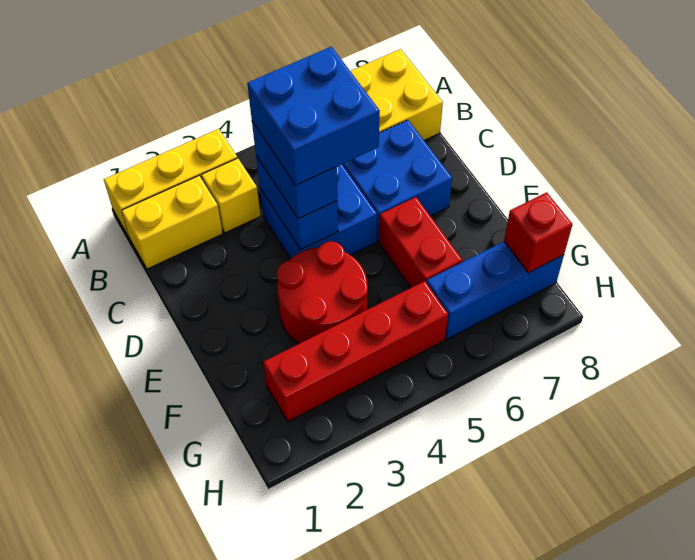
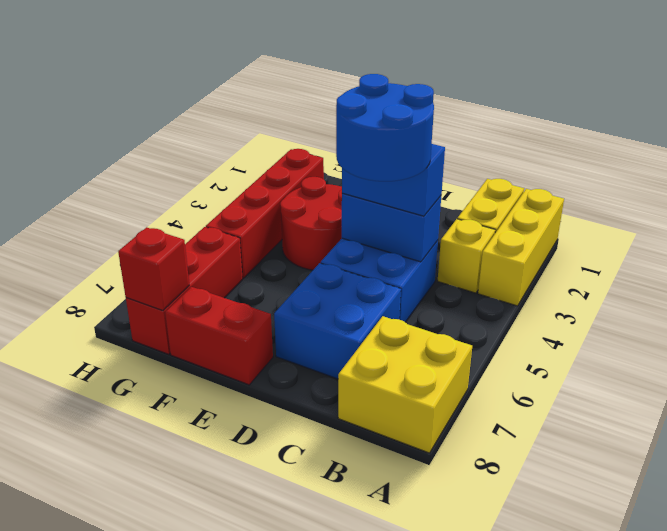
blue 2x2 brick [247,47,380,185] -> blue 2x2 round brick [336,74,434,181]
red 1x2 brick [379,197,463,288] -> red 1x2 brick moved to [165,287,273,385]
blue 1x3 brick [427,242,564,339] -> red 1x3 brick [126,227,243,354]

